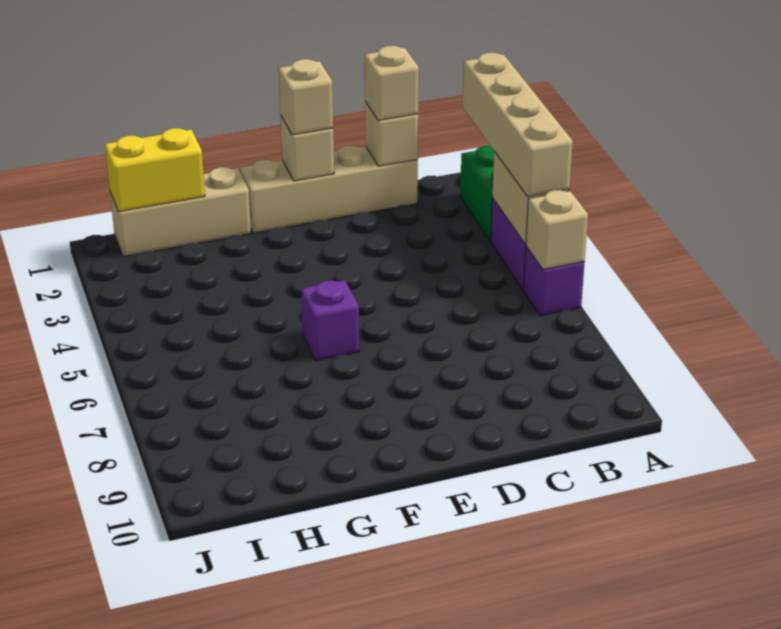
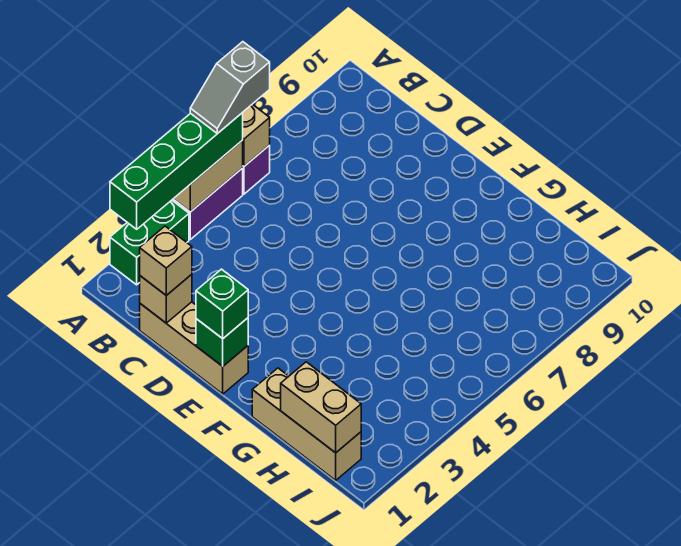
tan 1x4 brick [463,53,573,197] -> green 1x4 brick [110,113,243,229]
none -> grey 1x2 slope [190,42,270,134]
tan 1x4 brick [240,146,418,233] -> tan 1x3 brick [140,302,248,394]
tan 1x1 brick [280,115,334,181] -> green 1x1 brick [196,318,248,366]
tan 1x1 brick [279,59,333,135] -> green 1x1 brick [196,269,248,339]
purple 1x1 brick [301,280,359,361] -> none
yellow 1x2 brick [105,128,205,212] -> tan 1x2 brick [281,362,361,453]

